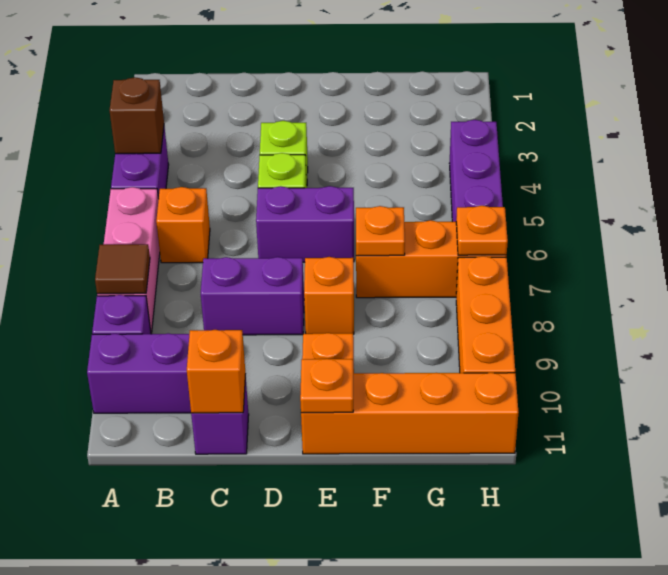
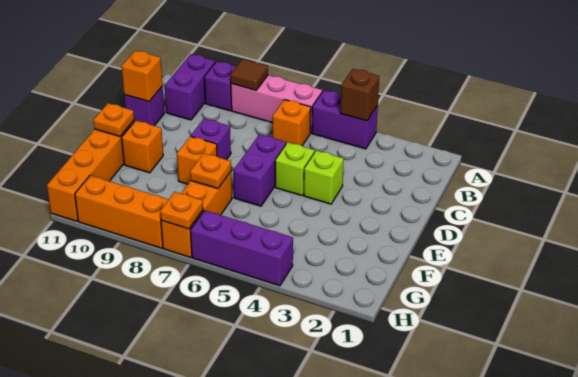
purple 1x2 brick [201,257,304,335] -> purple 1x1 brick [191,119,231,160]

